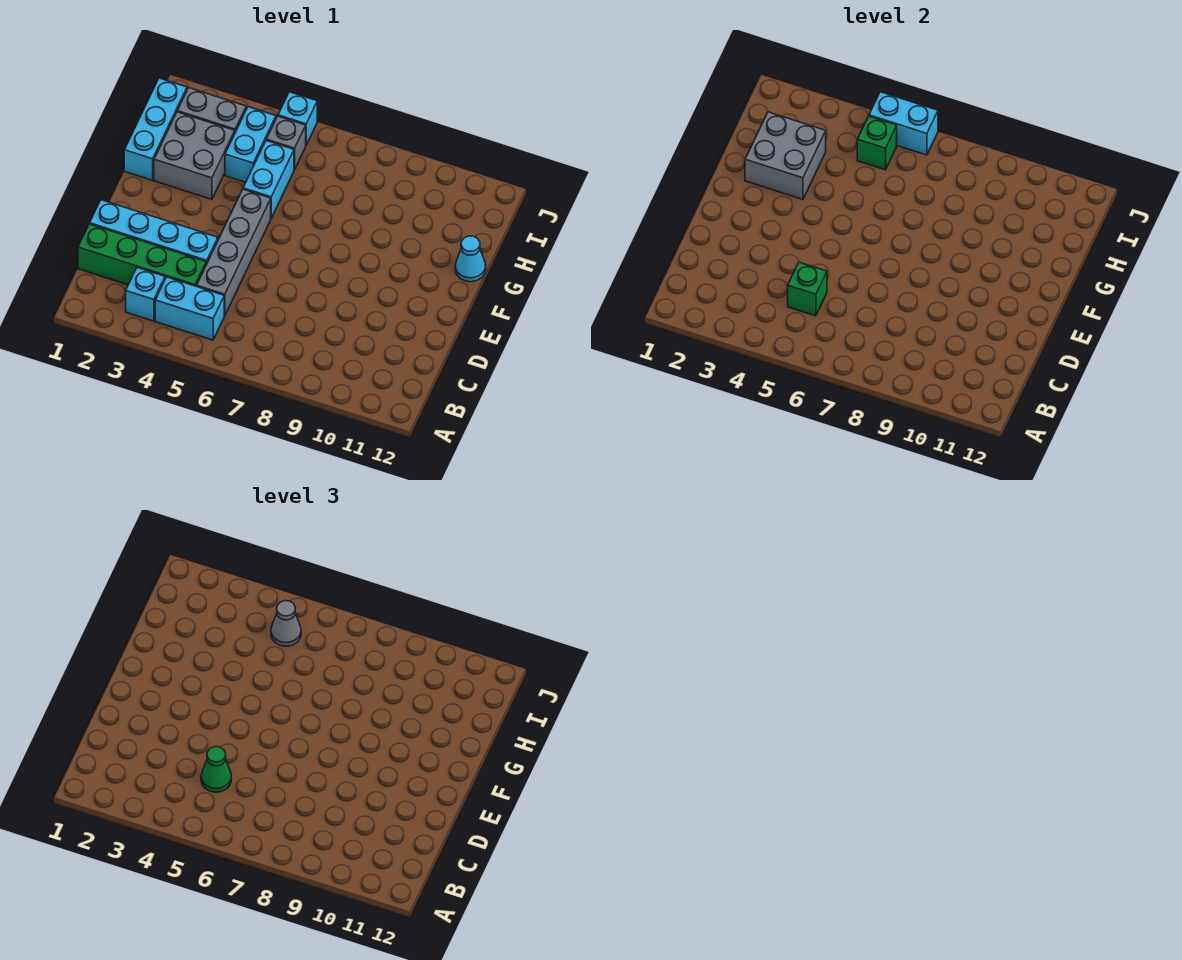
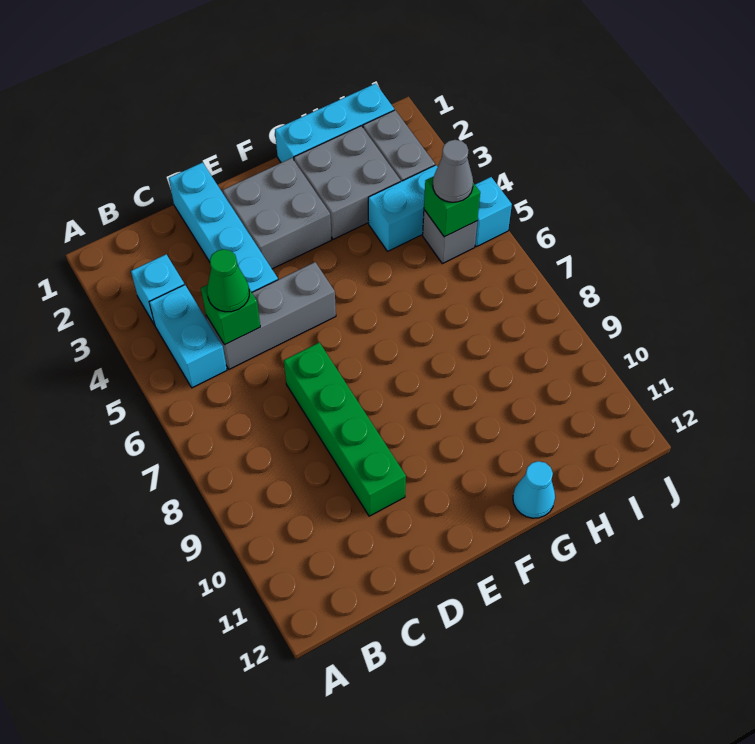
green 1x4 brick [78,224,206,286] -> green 1x4 brick moved to [284,342,406,516]
grey 1x4 brick [197,189,271,316] -> grey 1x3 brick [206,262,336,369]
grey 2x2 brick [745,112,826,199] -> grey 2x2 brick moved to [223,158,332,269]
cyan 1x2 brick [243,141,294,218] -> none
cyan 1x2 brick [869,92,938,155] -> none

